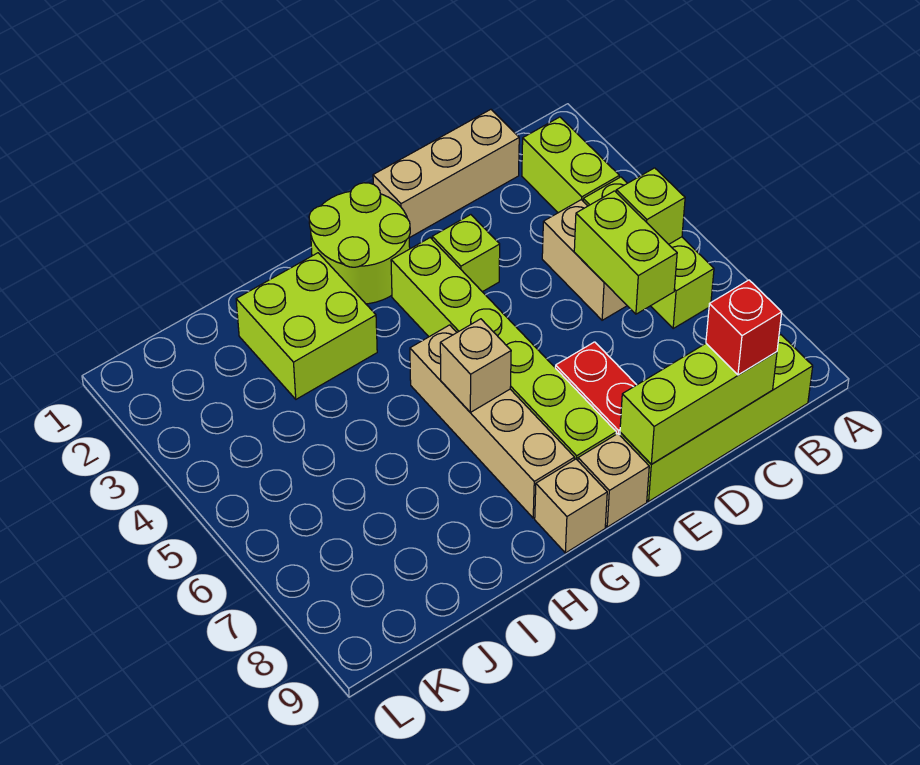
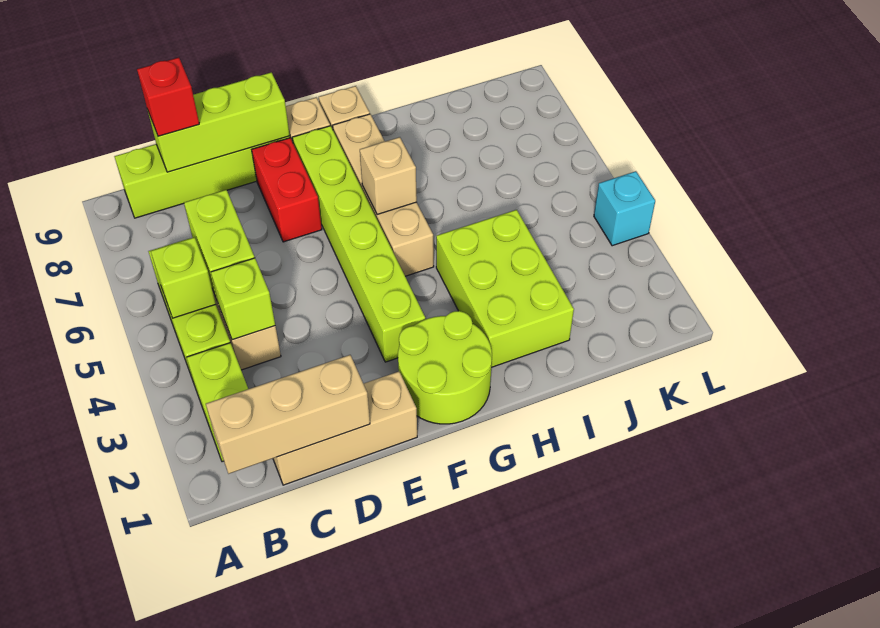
none -> tan 1x3 brick [206,355,370,474]
lime 1x1 brick [432,215,500,292] -> lime 1x1 brick moved to [211,258,275,340]
lime 2x2 brick [236,253,377,399] -> lime 2x3 brick [436,210,574,367]
none -> cyan 1x1 brick [594,171,655,246]

